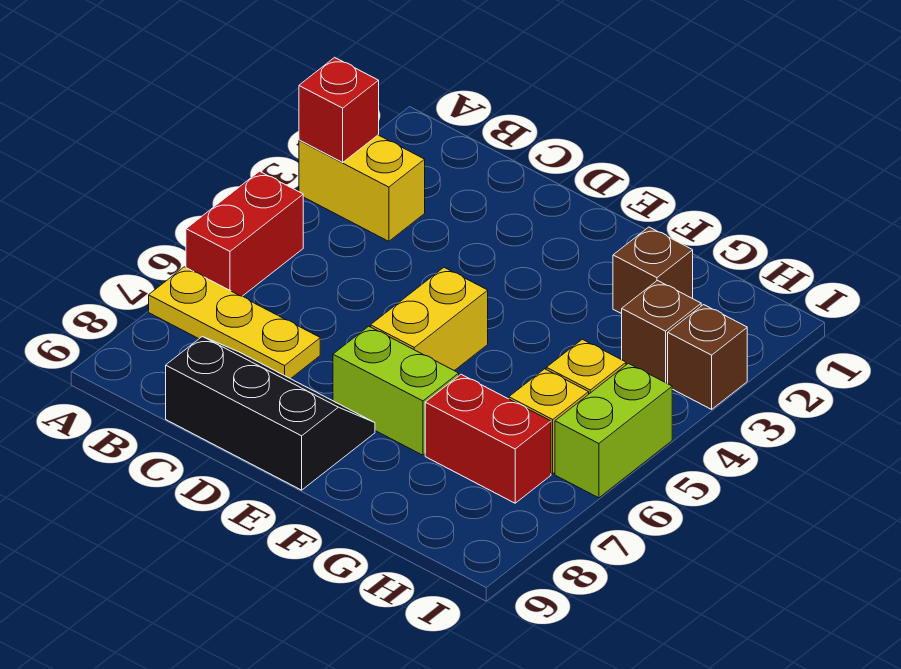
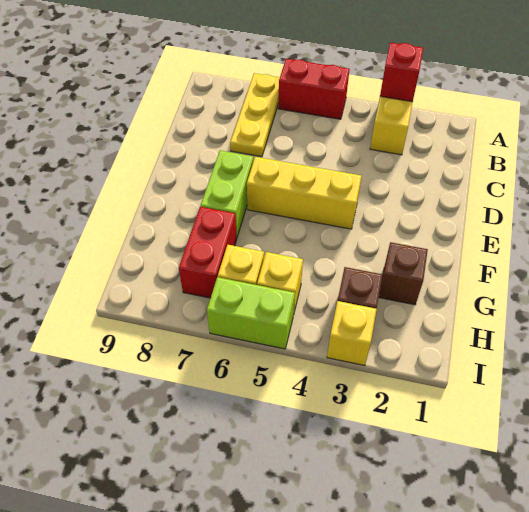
black 2x3 slope [166,337,375,490] -> none
yellow 1x2 brick [371,268,488,371] -> yellow 1x3 brick [247,157,361,229]
brown 1x1 brick [668,305,747,409] -> yellow 1x1 brick [327,301,377,366]

